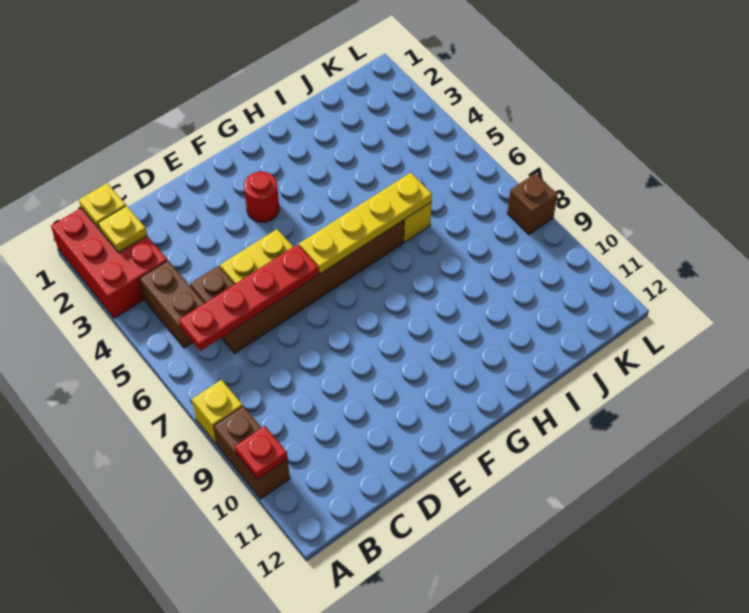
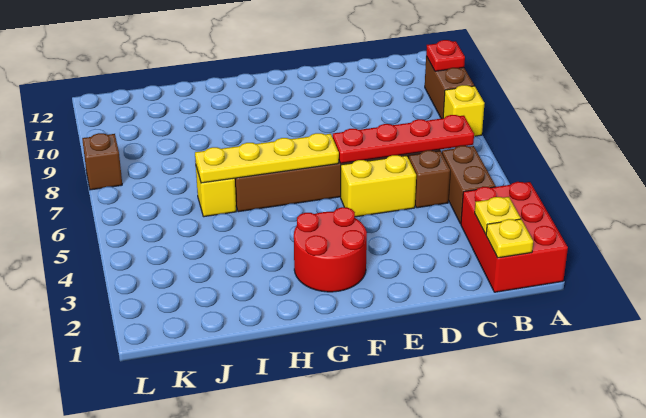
red 1x1 round brick [244,172,279,222] -> red 2x2 round brick [294,207,367,292]

